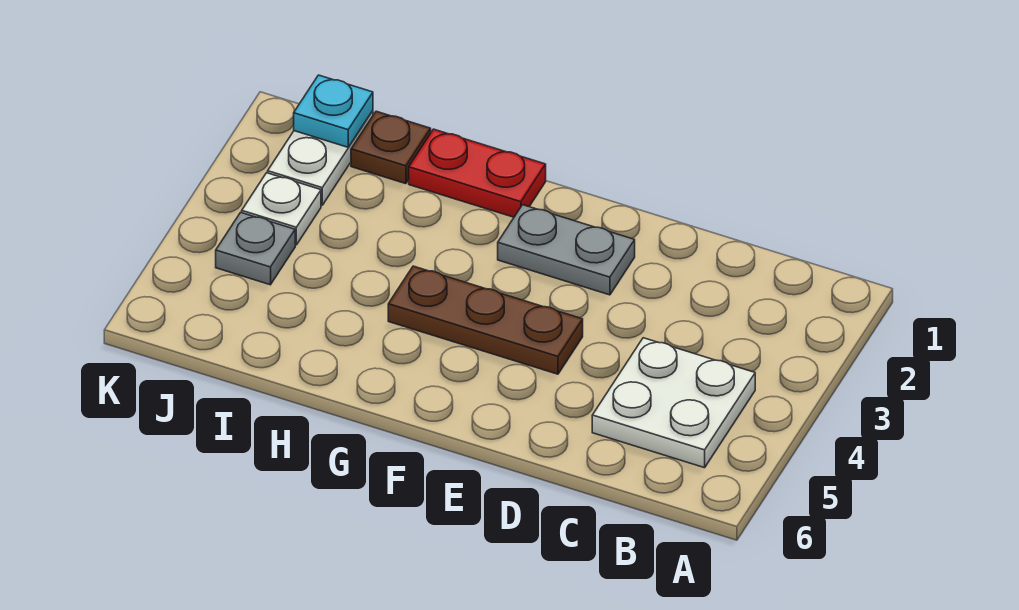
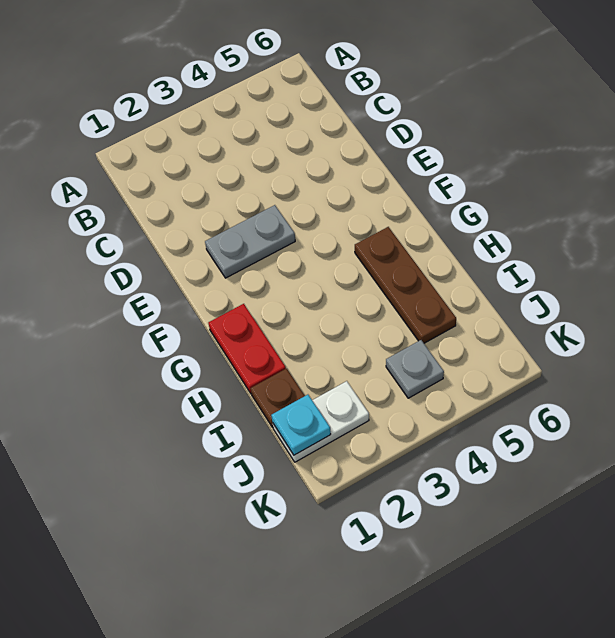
white 2x2 plate [592,338,755,468] -> none
grey 1x2 plate [498,205,635,295] -> grey 1x2 plate turned to [205,205,295,278]
brown 1x3 plate [388,266,583,374] -> brown 1x3 plate moved to [355,227,456,343]
white 1x1 plate [242,173,321,245] -> none

